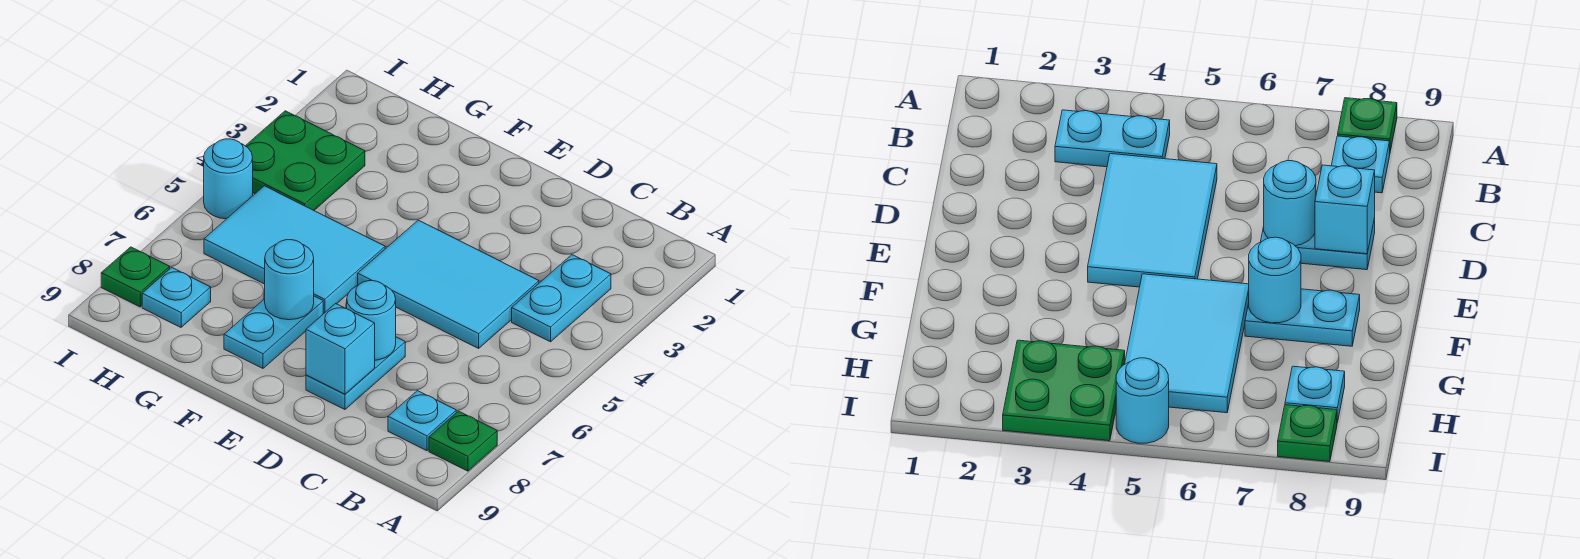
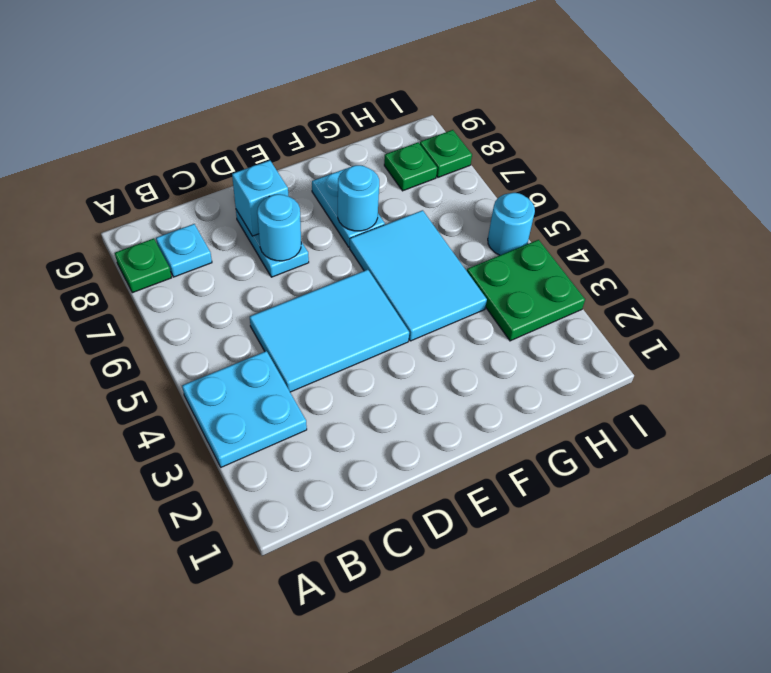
cyan 1x2 plate [512,255,611,342] -> cyan 2x2 plate [182,351,307,467]
cyan 2x3 tile [204,186,385,314] -> cyan 2x3 tile turned to [350,210,487,341]
cyan 1x1 plate [142,267,211,327] -> green 1x1 plate [384,143,437,191]

